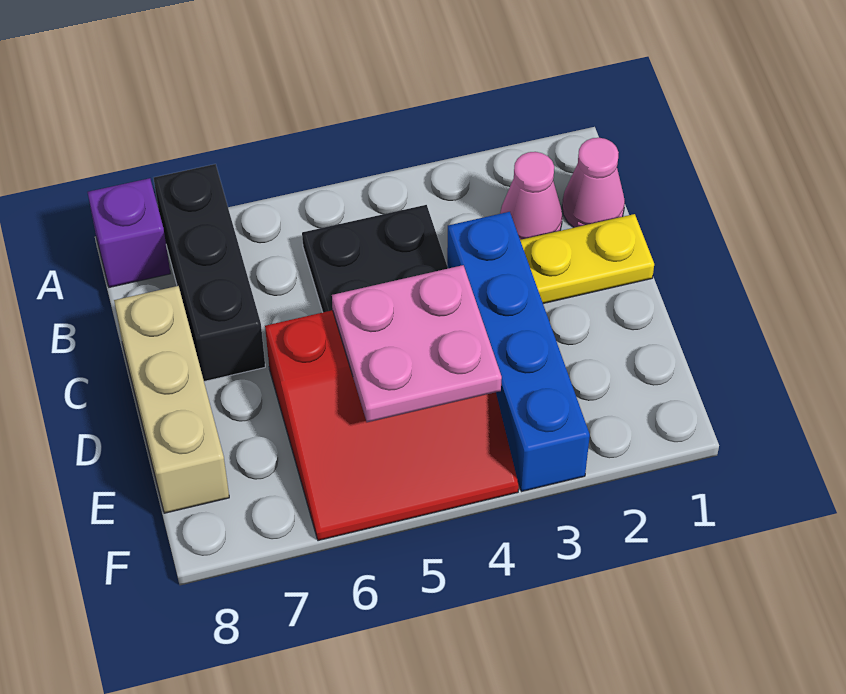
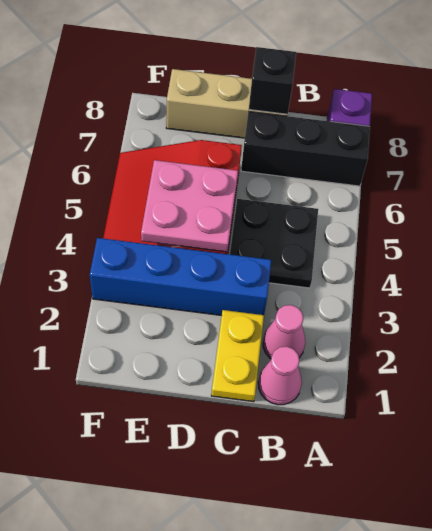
none -> black 1x1 brick [249,47,296,114]

